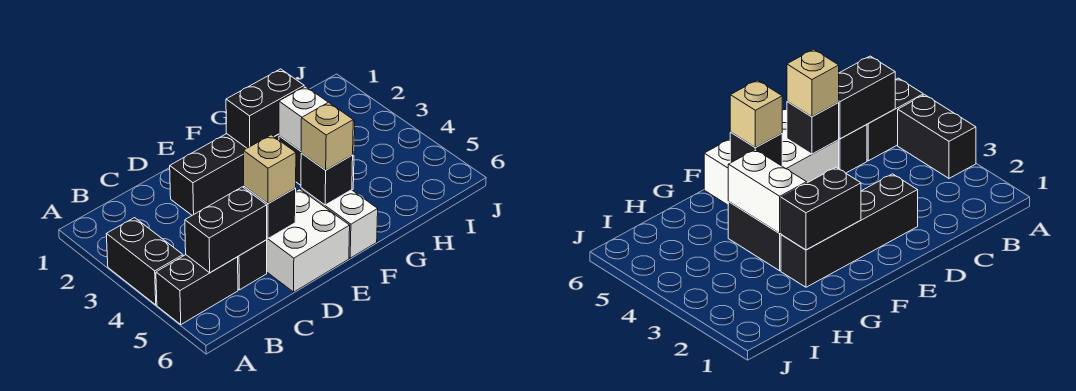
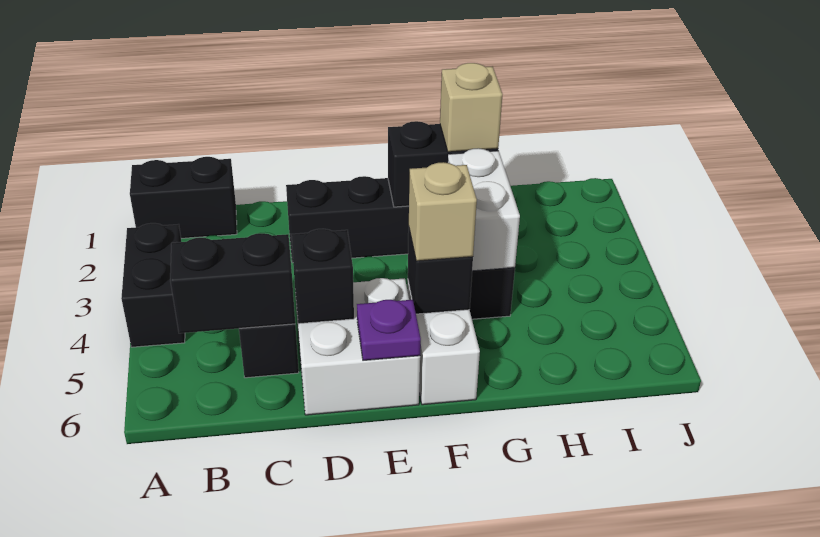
black 1x2 brick [156,255,238,324] -> black 1x2 brick moved to [130,157,237,238]
tan 1x1 brick [243,135,296,204] -> tan 1x1 brick moved to [440,63,502,152]
none -> purple 1x1 plate [357,300,421,360]

